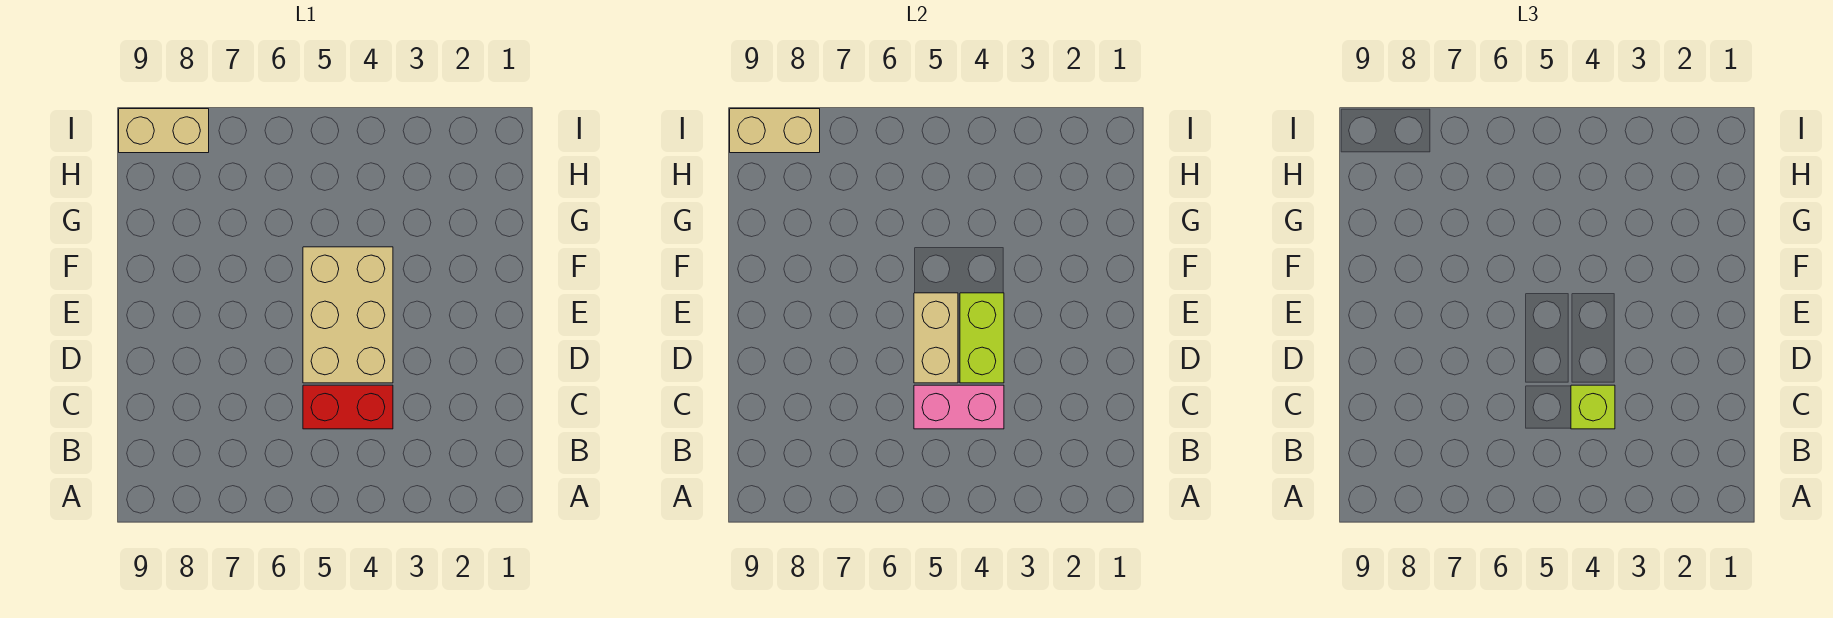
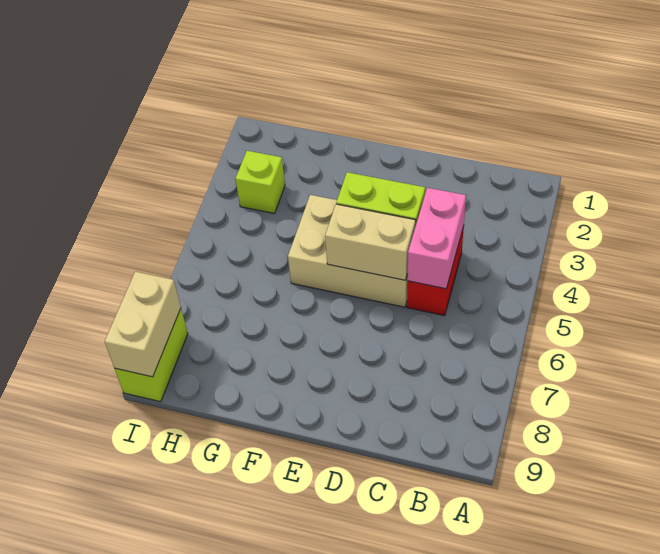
lime 1x1 brick [1571,385,1615,429] -> lime 1x1 brick moved to [236,151,285,213]
tan 1x2 brick [119,109,209,153] -> lime 1x2 brick [115,309,188,402]

